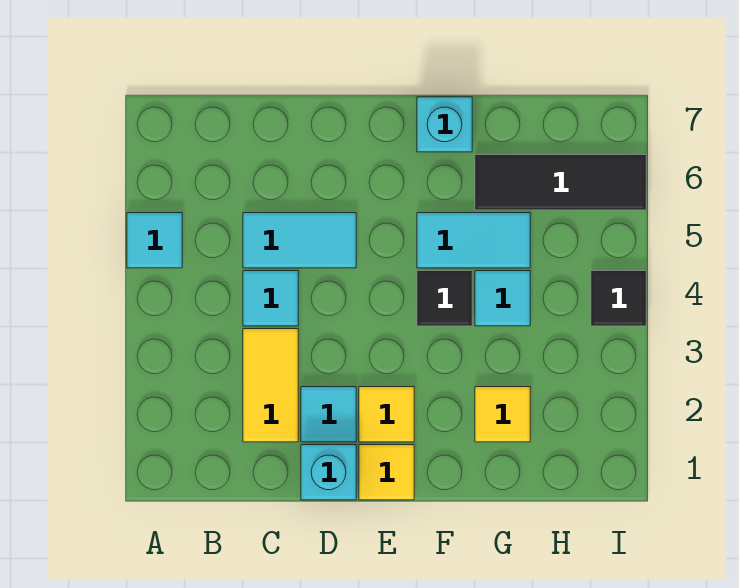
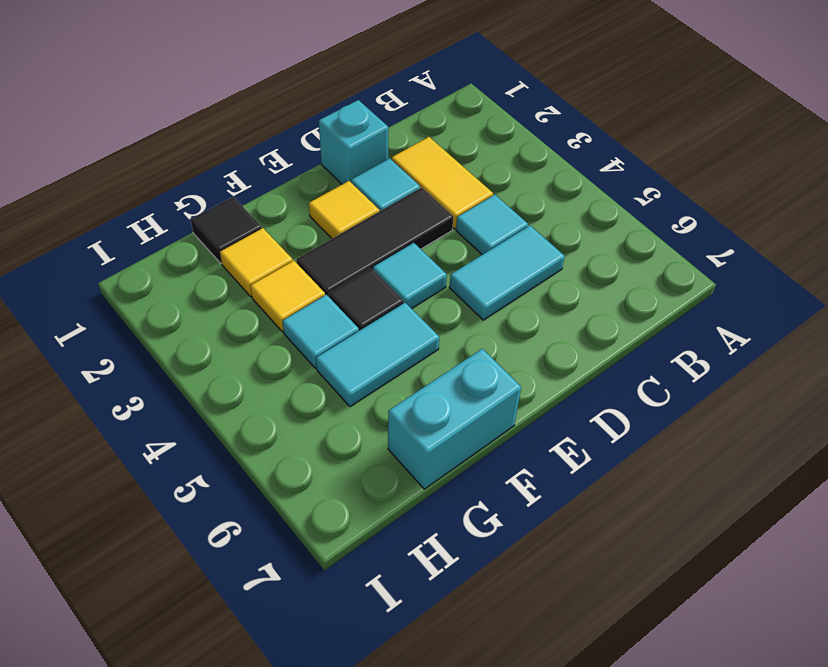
cyan 1x1 tile [127,213,182,268] -> cyan 1x1 tile moved to [373,243,447,309]
yellow 1x1 tile [359,445,414,500] -> yellow 1x1 tile moved to [250,261,325,332]
cyan 1x1 brick [417,97,472,152] -> cyan 1x2 brick [388,349,521,489]
black 1x3 tile [475,155,646,210] -> black 1x3 tile moved to [296,188,453,297]
black 1x1 tile [591,271,646,326] -> black 1x1 tile moved to [191,197,262,263]

